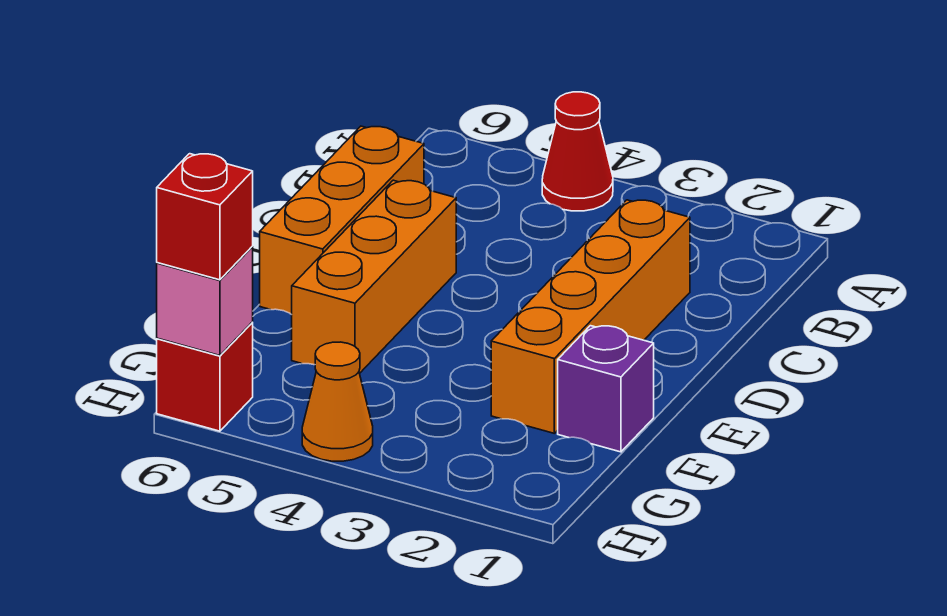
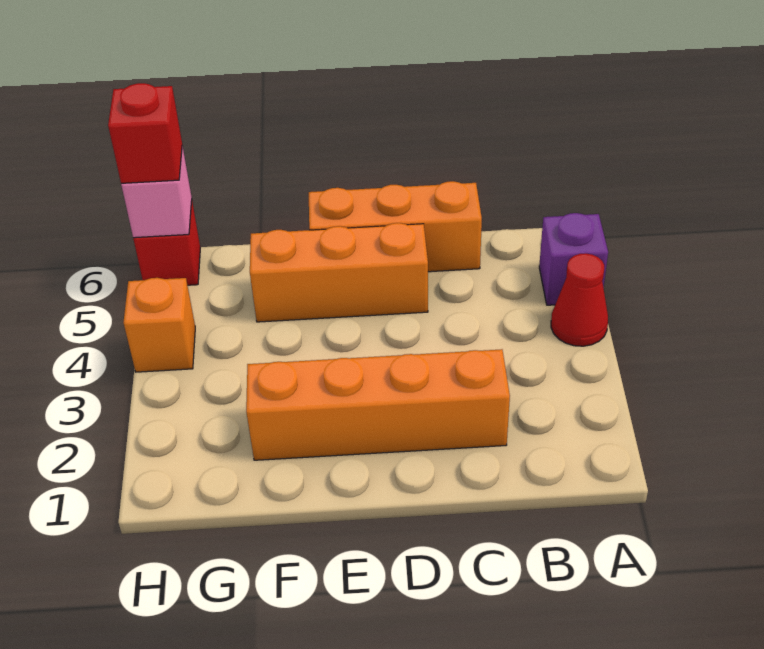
purple 1x1 brick [558,326,654,452] -> purple 1x1 brick moved to [539,213,608,305]
orange 1x1 cone [302,342,373,461] -> orange 1x1 brick [123,278,195,372]

